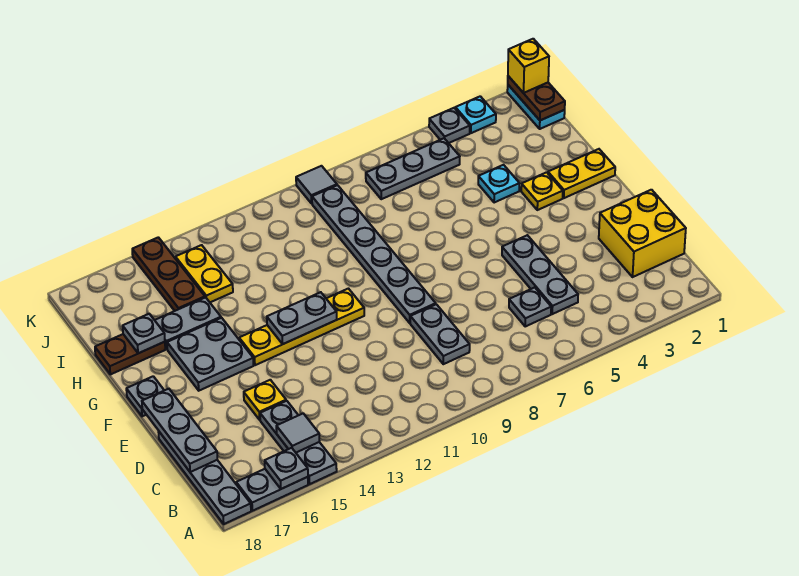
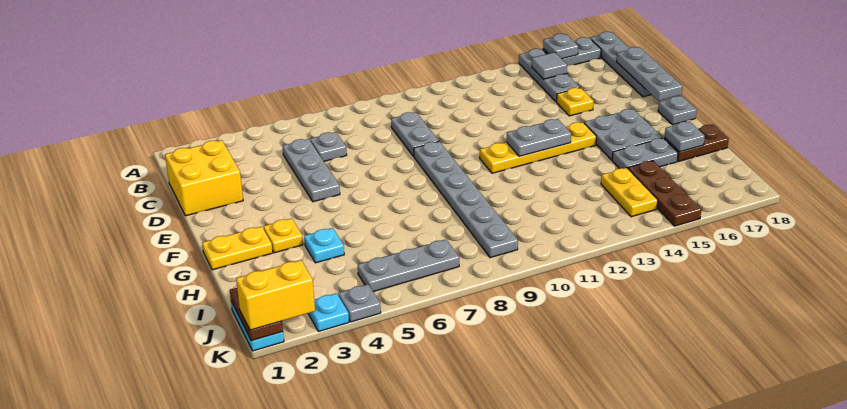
yellow 1x1 brick [508,39,549,93] -> yellow 1x2 brick [236,260,315,330]
grey 1x1 tile [296,166,337,204] -> none

